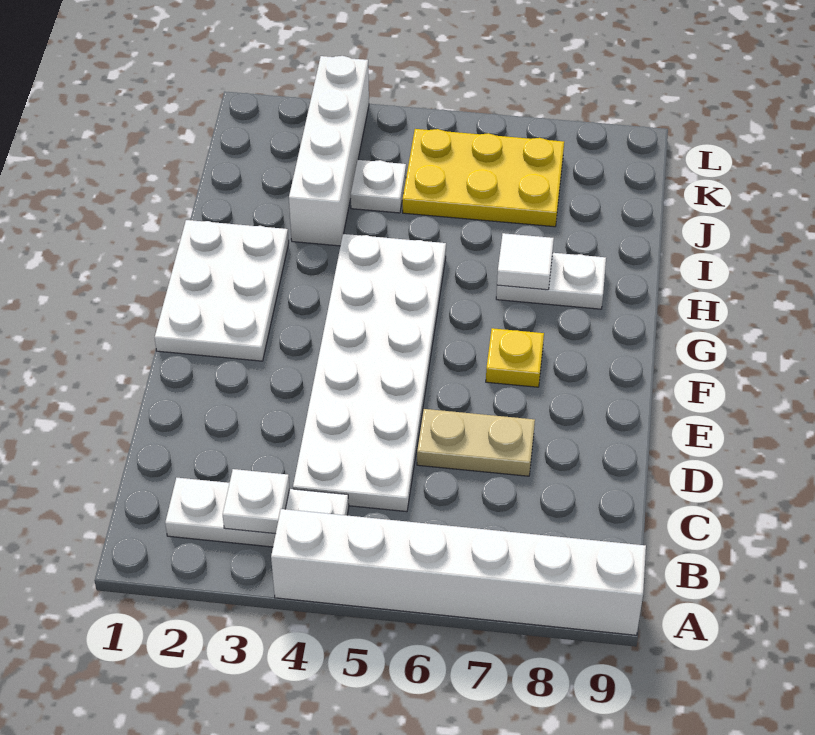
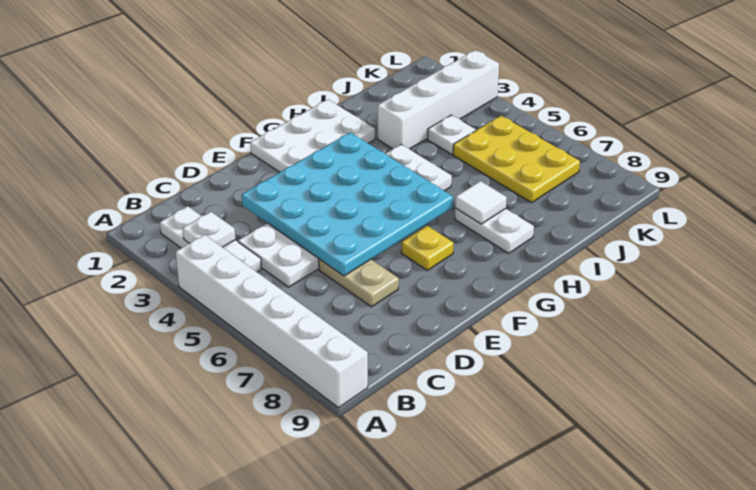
none -> cyan 4x4 plate [242,132,453,276]

